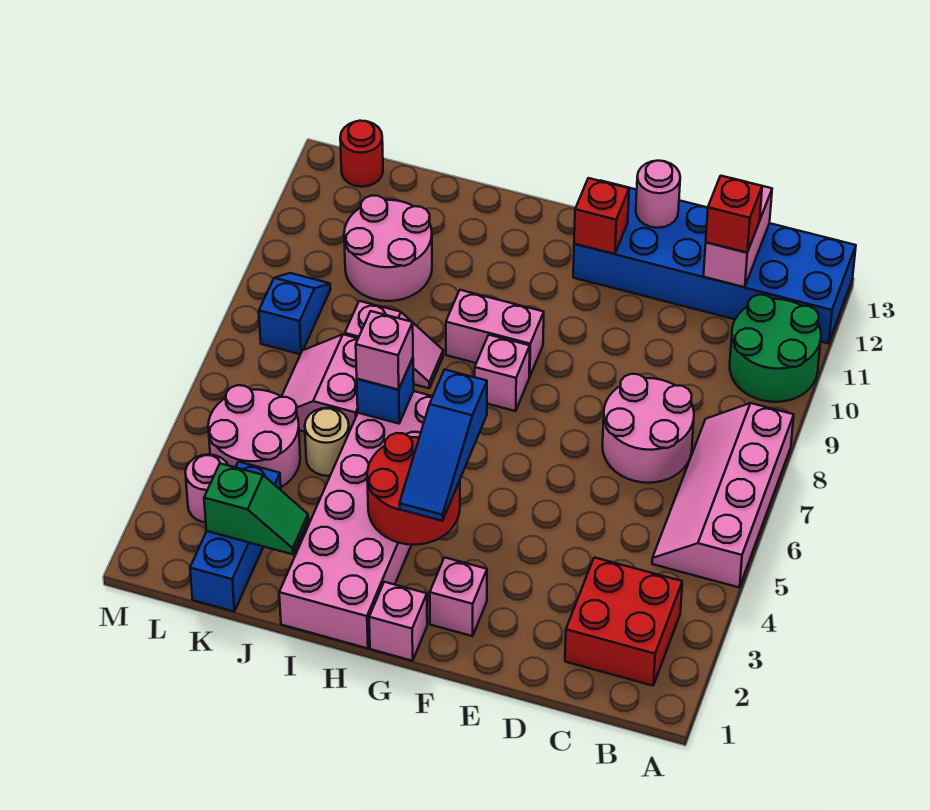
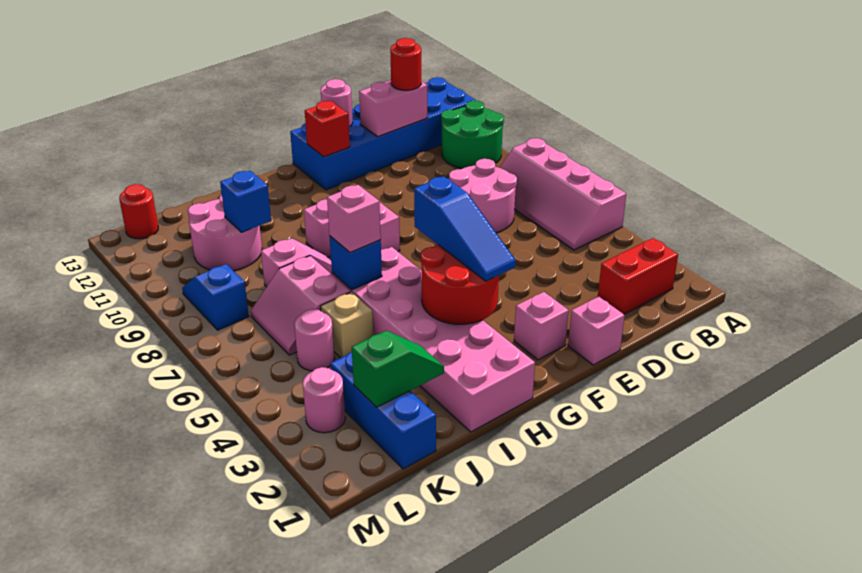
red 2x2 brick [565,557,682,686] -> red 1x2 brick [598,238,678,314]
pink 1x2 brick [704,186,772,287] -> pink 1x2 brick turned to [359,80,428,137]
red 1x1 brick [706,176,762,253] -> red 1x1 round brick [390,38,421,90]
pink 1x1 brick [369,582,427,661] -> pink 1x1 brick moved to [568,297,625,365]
tan 1x1 round brick [305,408,349,476] -> tan 1x1 brick [321,292,373,358]
none -> blue 1x1 brick [220,171,271,232]
pink 2x2 round brick [208,385,300,487] -> pink 1x1 round brick [294,309,335,371]

